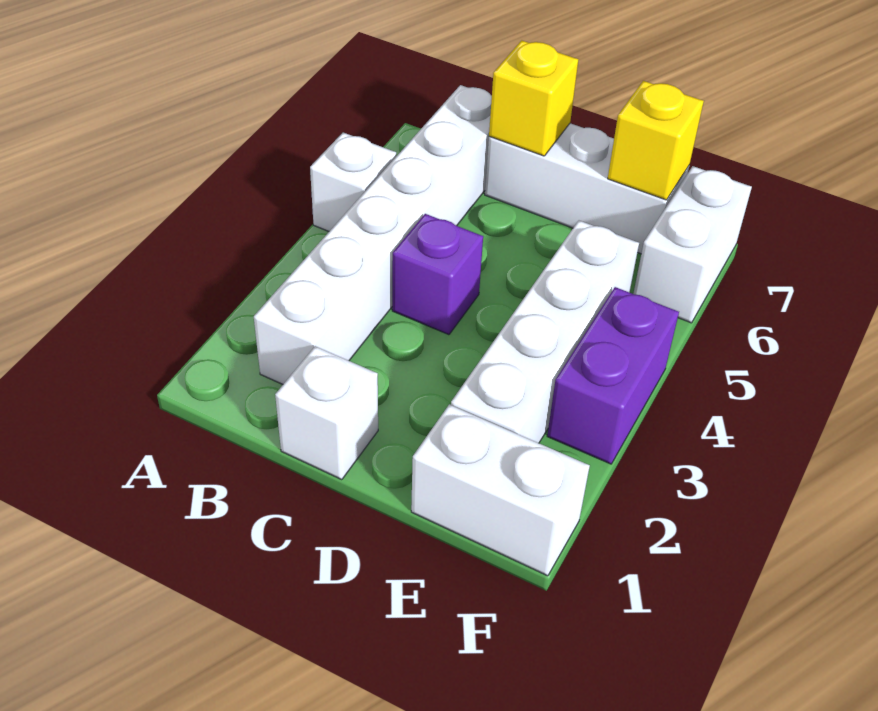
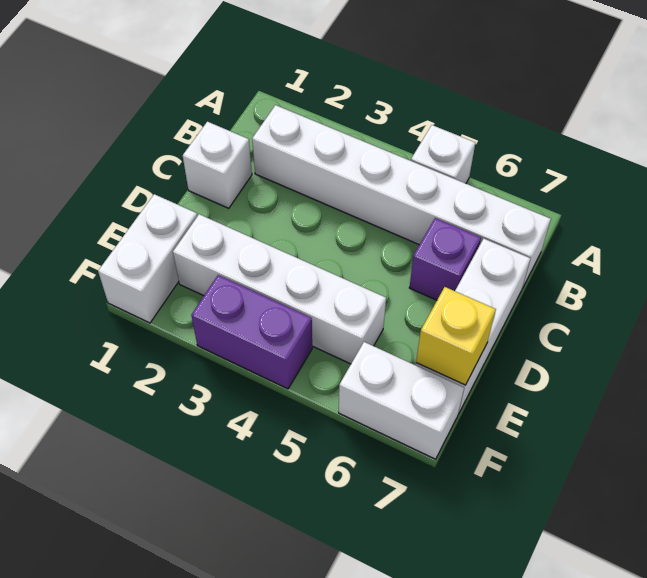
purple 1x1 brick [392,214,483,335] -> purple 1x1 brick moved to [409,218,481,300]
yellow 1x1 brick [489,41,578,156] -> none

